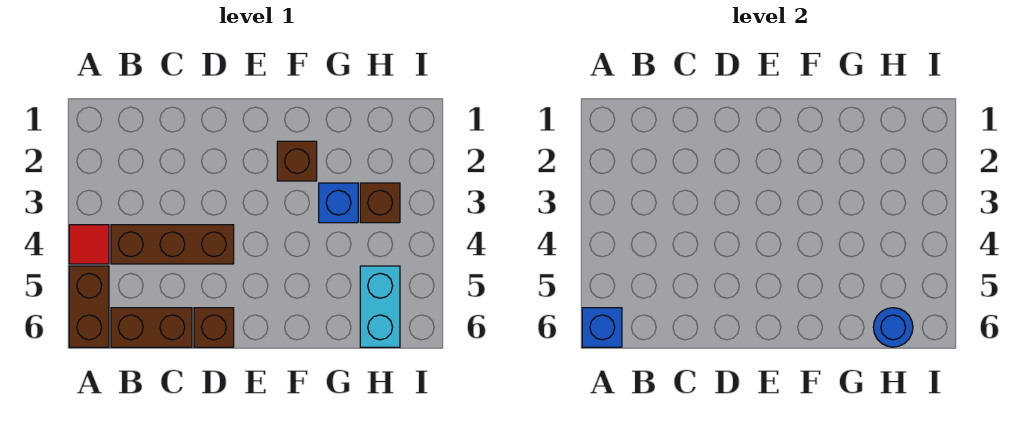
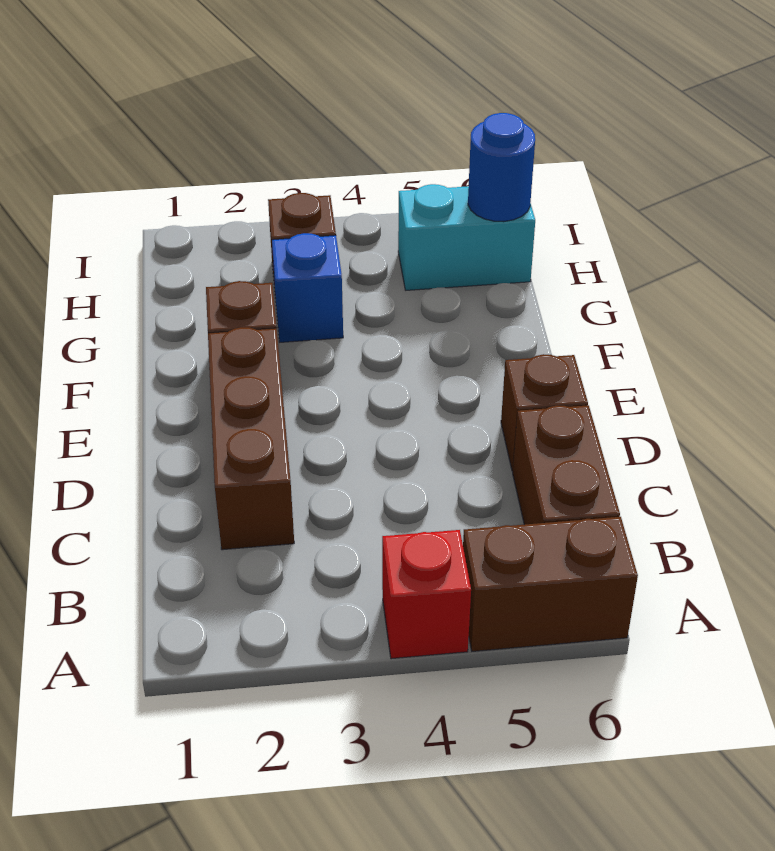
red 1x1 tile [69,225,109,264] -> red 1x1 brick [382,530,471,659]
blue 1x1 brick [582,308,622,347] -> none
brown 1x3 brick [111,225,234,264] -> brown 1x3 brick moved to [208,327,294,550]

